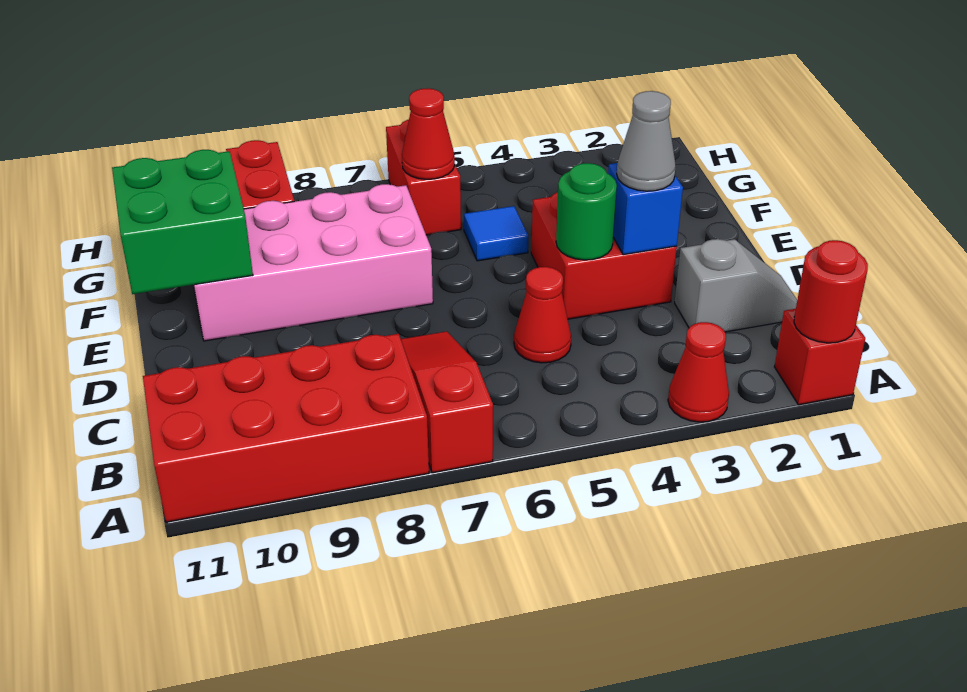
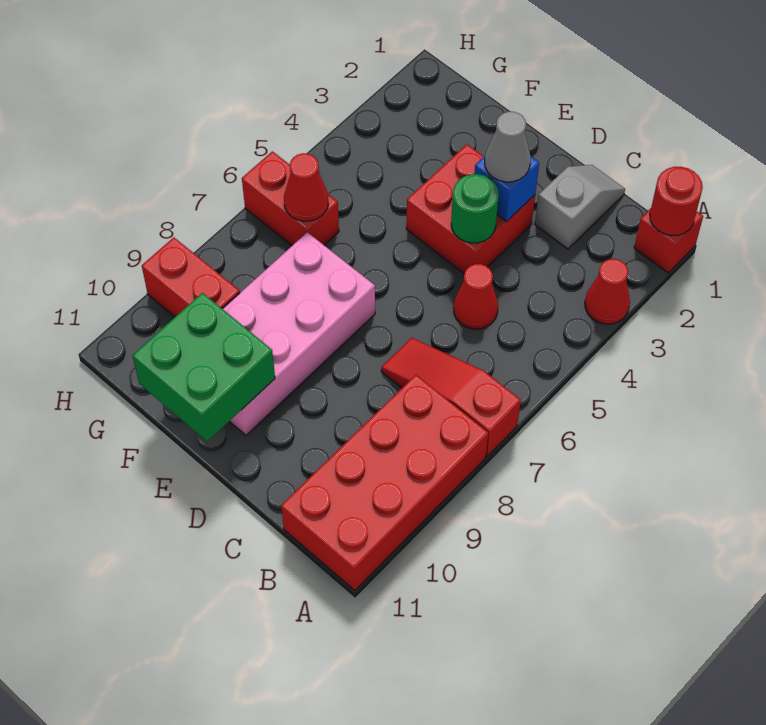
blue 1x1 tile [464,206,528,261] -> none

